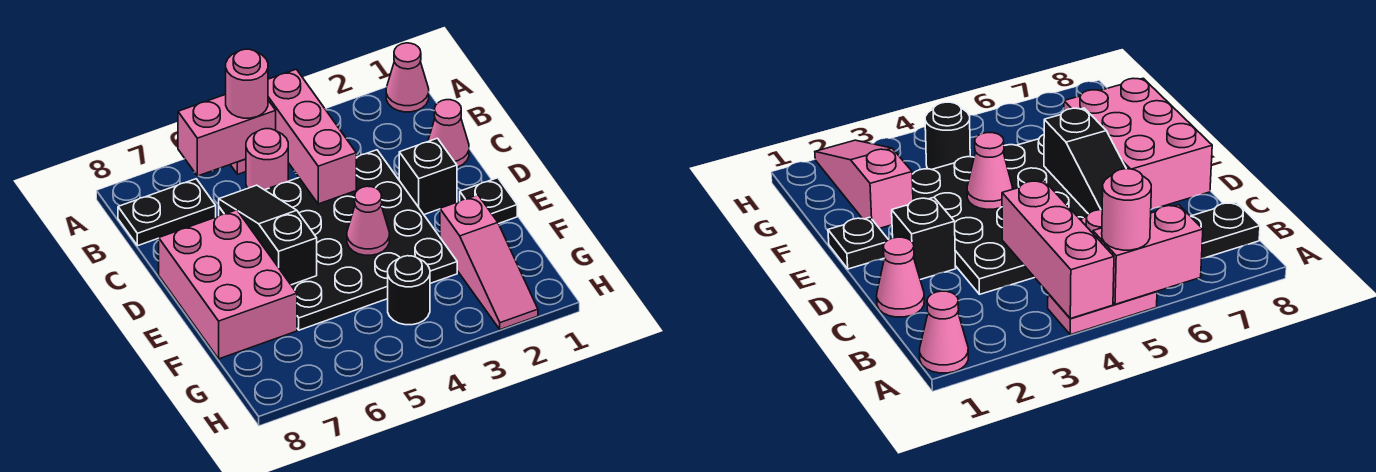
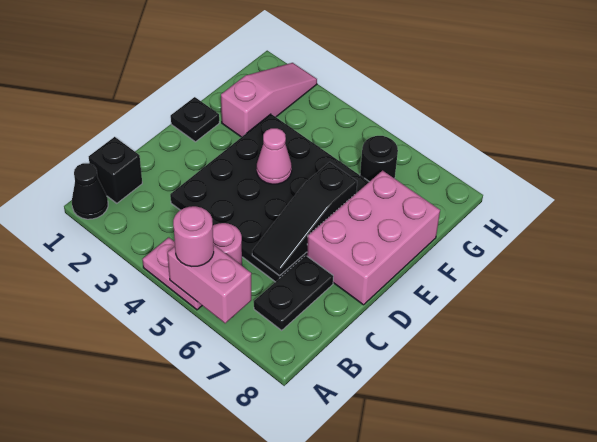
pink 1x1 cone [386,43,429,112] -> black 1x1 cone [72,163,108,219]
pink 1x3 brick [268,69,356,204] -> none
black 1x2 plate [118,179,216,246] -> black 1x2 plate turned to [254,256,333,330]
pink 1x1 cone [428,100,469,167] -> none
black 1x1 brick [399,138,457,215] -> black 1x1 brick moved to [89,137,142,203]
black 1x1 round brick [388,256,430,325] -> black 1x1 round brick moved to [360,136,398,182]

